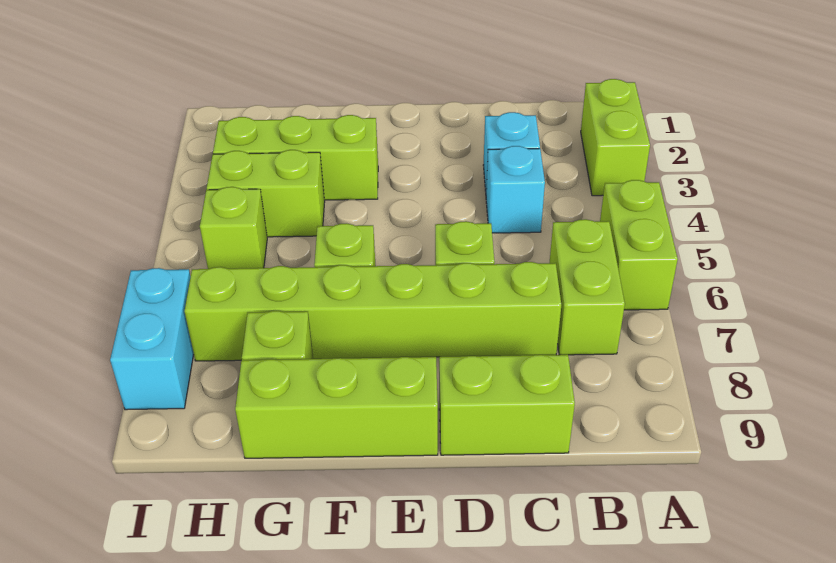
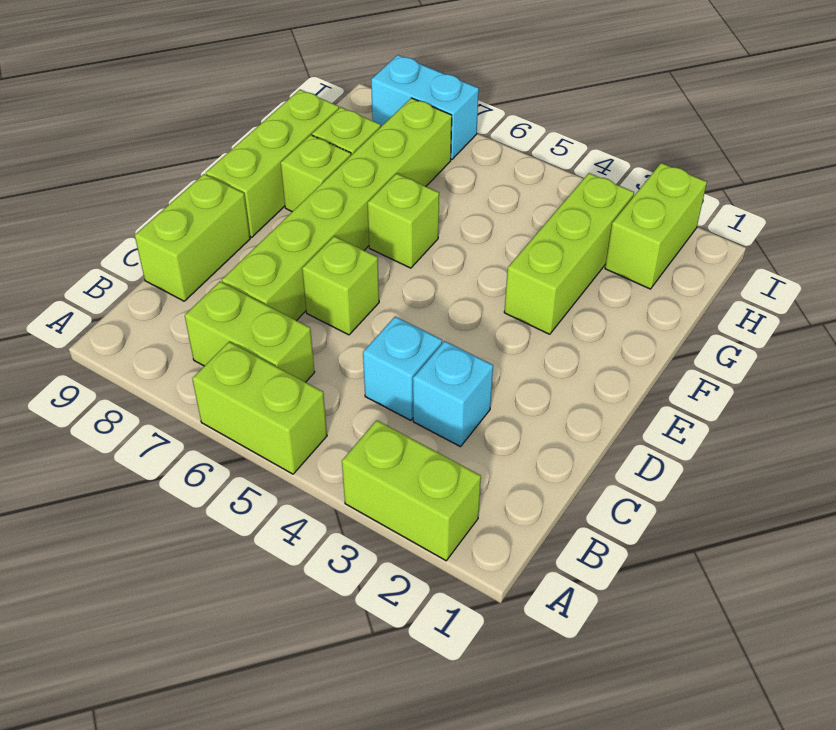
lime 1x2 brick [207,150,325,237] -> lime 1x2 brick moved to [605,163,707,289]
lime 1x1 brick [200,187,267,269] -> lime 1x1 brick moved to [281,135,351,212]

